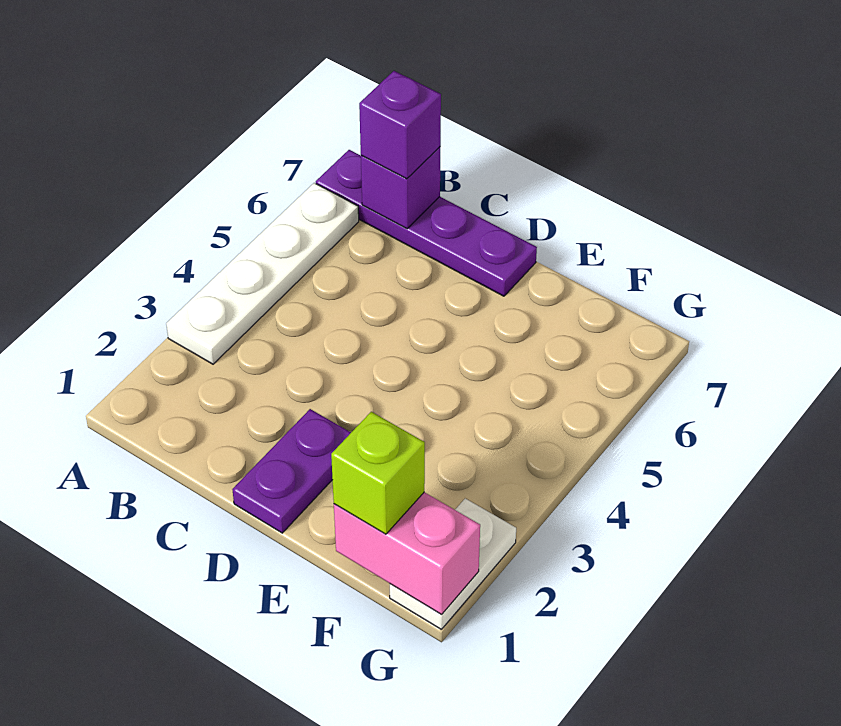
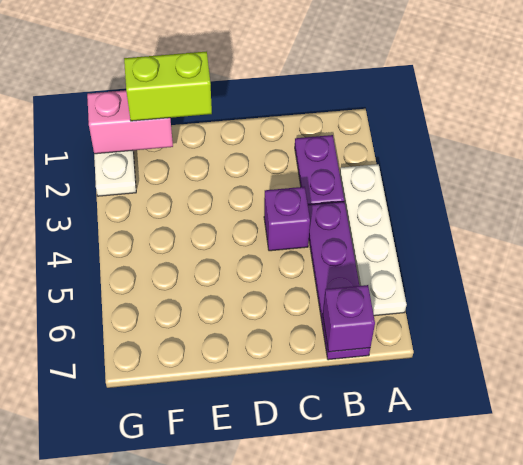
purple 1x4 plate [316,150,537,296] -> purple 1x4 plate turned to [308,202,370,360]
purple 1x1 brick [359,71,441,179] -> purple 1x1 brick moved to [264,187,310,251]
purple 1x2 plate [232,409,351,533] -> purple 1x2 plate moved to [295,135,344,205]
lime 1x1 brick [331,412,425,534] -> lime 1x2 brick [124,51,212,121]

